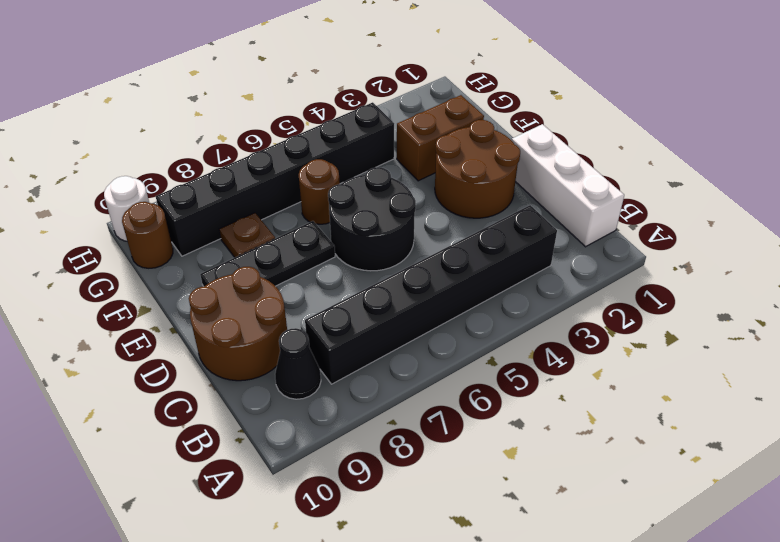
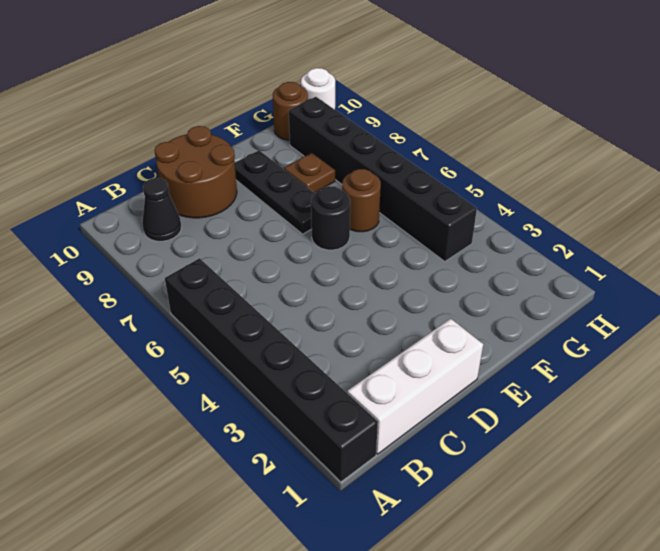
black 1x6 brick [305,205,557,384] -> black 1x6 brick moved to [165,258,378,482]
brown 2x2 round brick [435,120,520,218] -> none
black 2x2 round brick [328,167,416,271] -> black 1x1 round brick [311,186,350,250]
brown 1x2 brick [397,95,484,181] -> none

